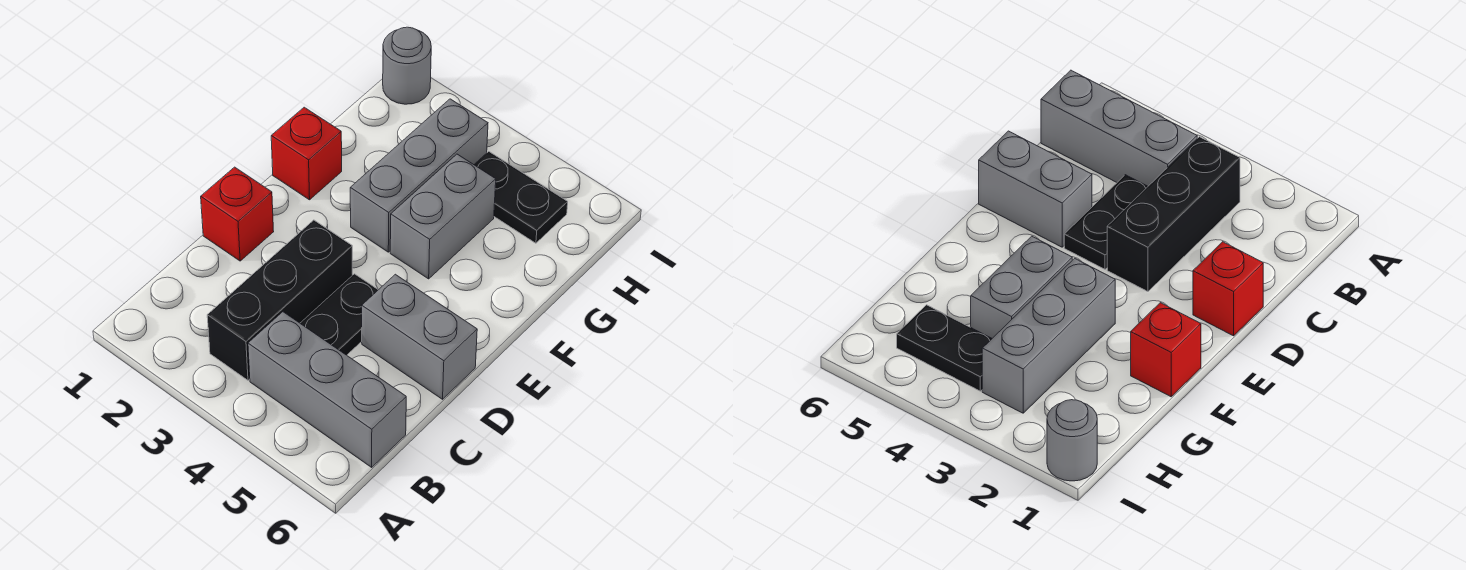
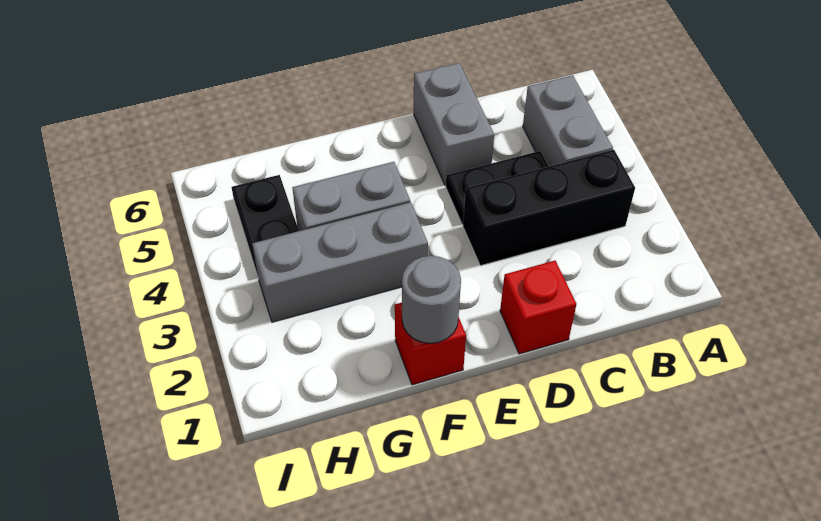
grey 1x3 brick [248,312,406,467] -> grey 1x2 brick [523,75,613,166]
grey 1x1 round brick [383,27,431,104] -> grey 1x1 round brick moved to [402,256,461,343]

